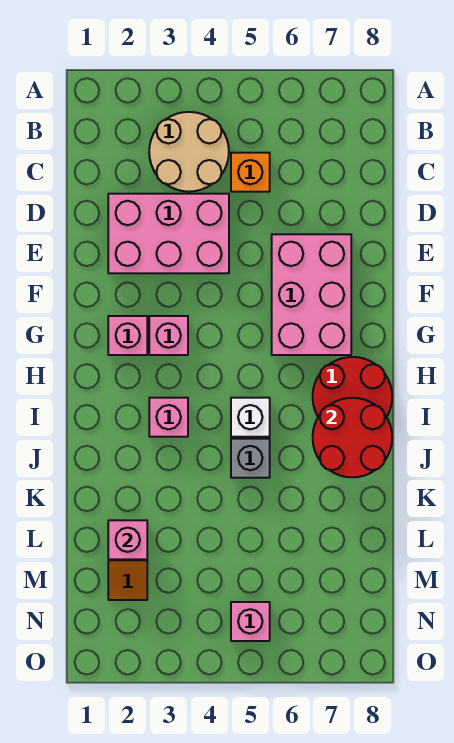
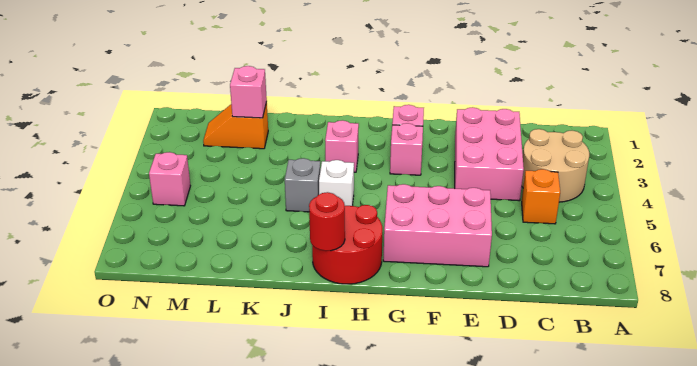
red 2x2 round brick [313,398,392,477] -> red 1x1 round brick [309,192,345,251]

